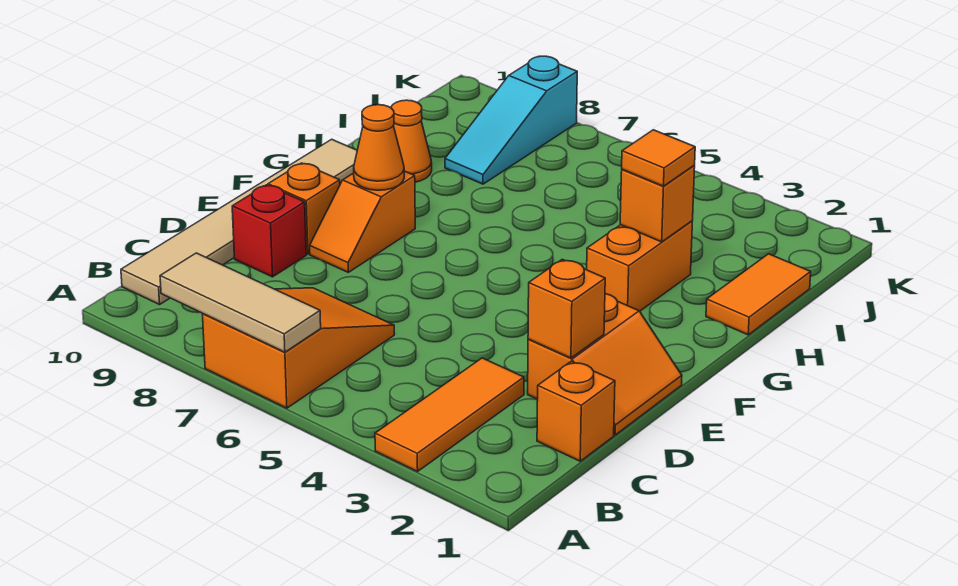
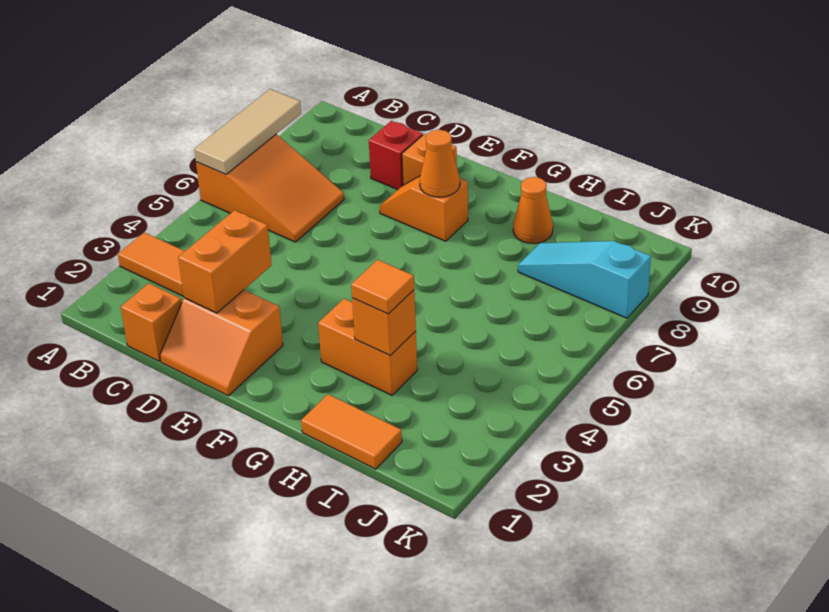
tan 1x6 tile [121,139,357,305] -> none
orange 1x1 brick [528,259,605,358] -> orange 1x2 brick [178,210,272,313]

